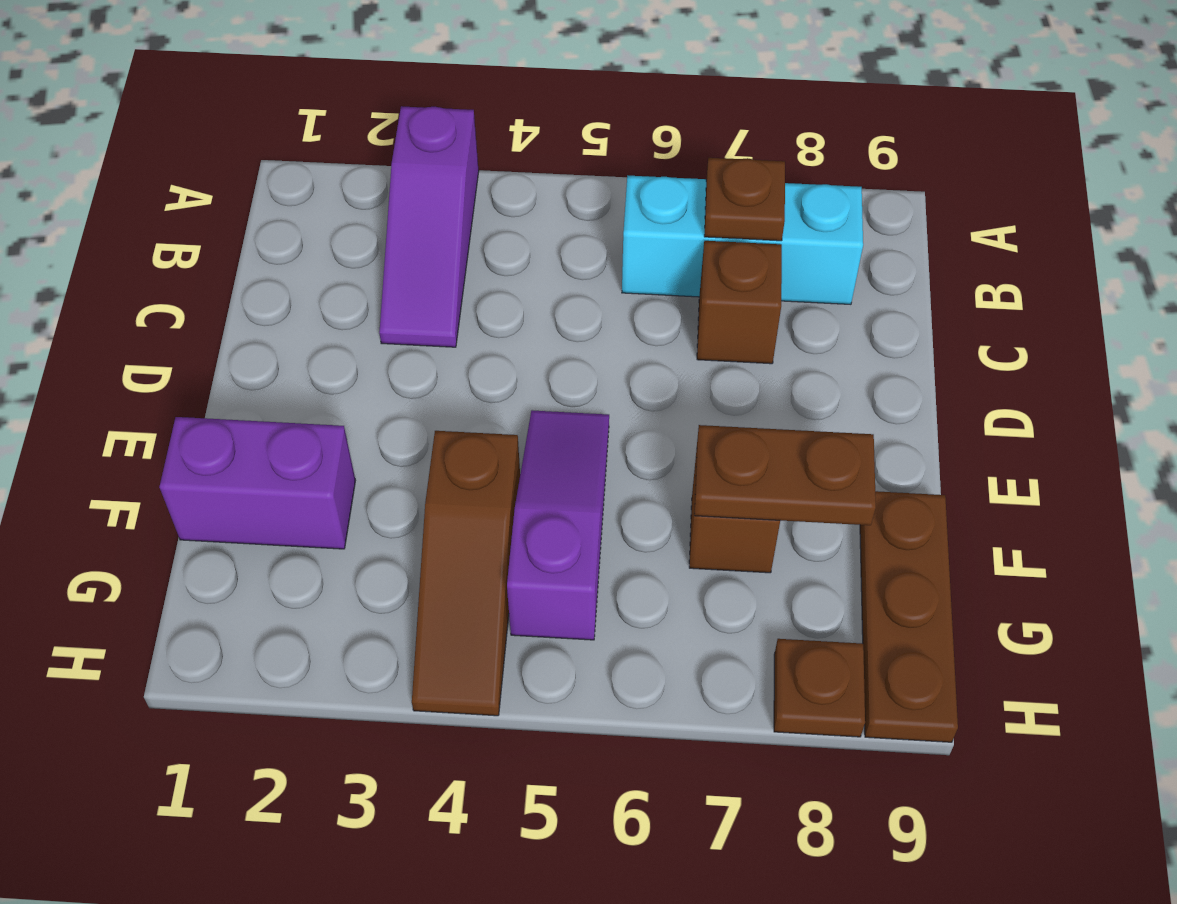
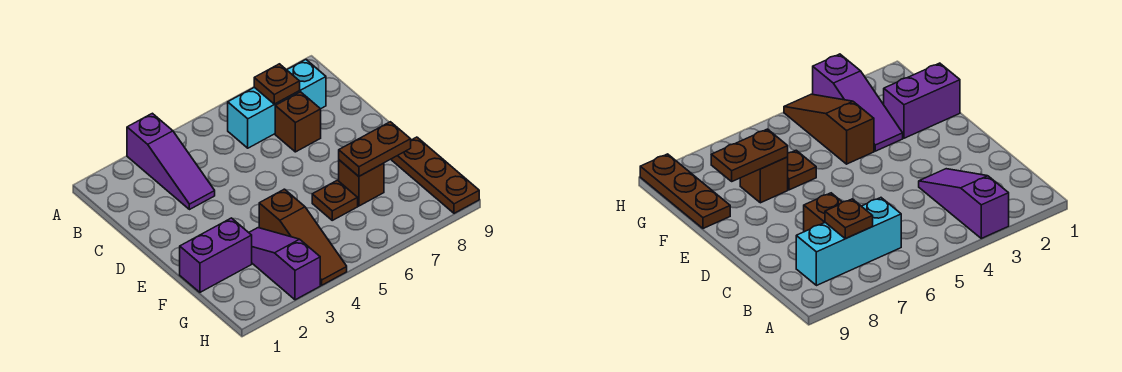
purple 1x3 slope [507,410,609,640] -> purple 1x3 slope moved to [249,228,320,300]
brown 1x1 plate [774,639,865,737] -> brown 1x1 plate moved to [312,180,358,220]

